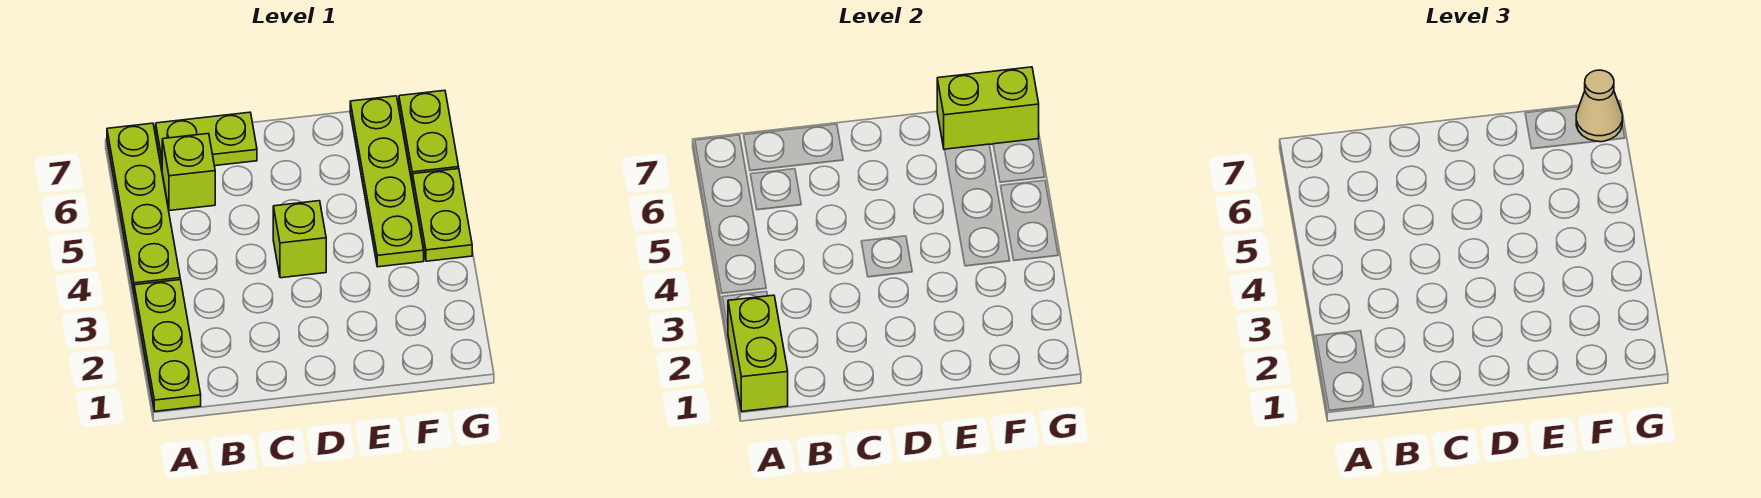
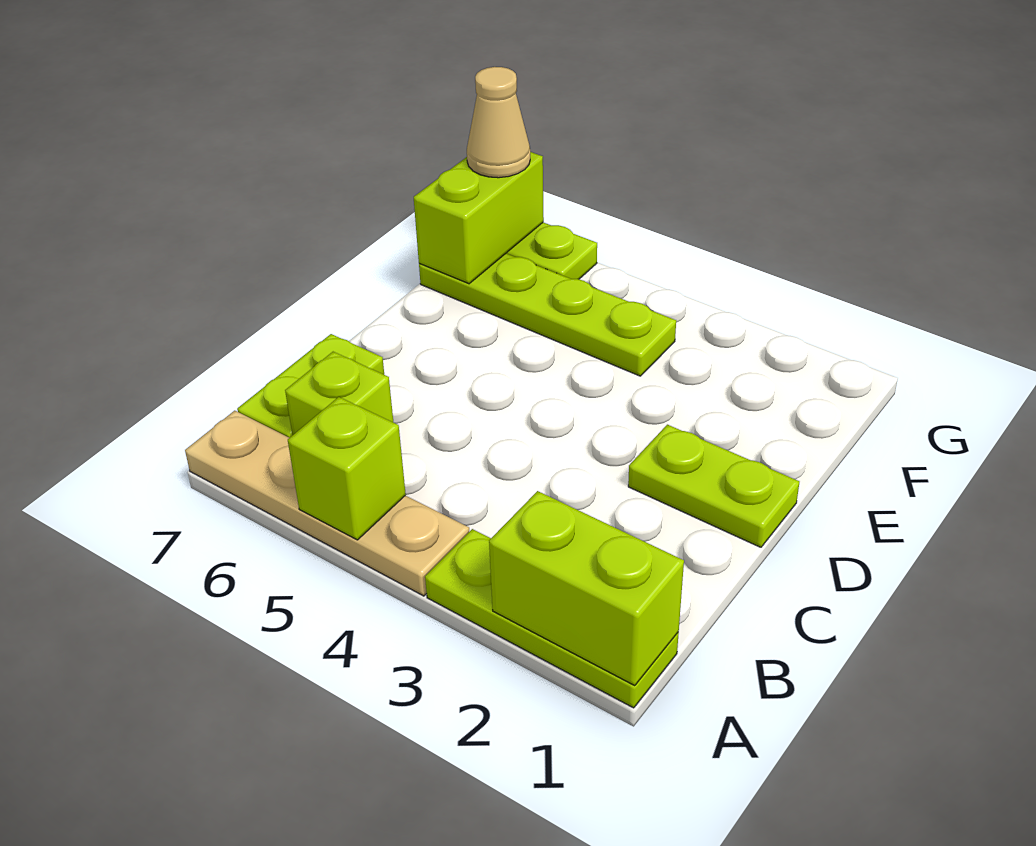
lime 1x4 plate [107,123,180,292] -> tan 1x4 plate [185,411,469,596]
lime 1x1 brick [273,201,326,278] -> lime 1x1 brick moved to [288,397,406,540]
lime 1x2 plate [413,169,472,261] -> lime 1x2 plate moved to [628,425,799,547]

